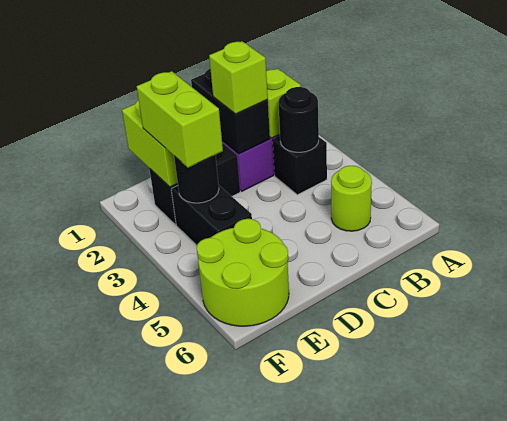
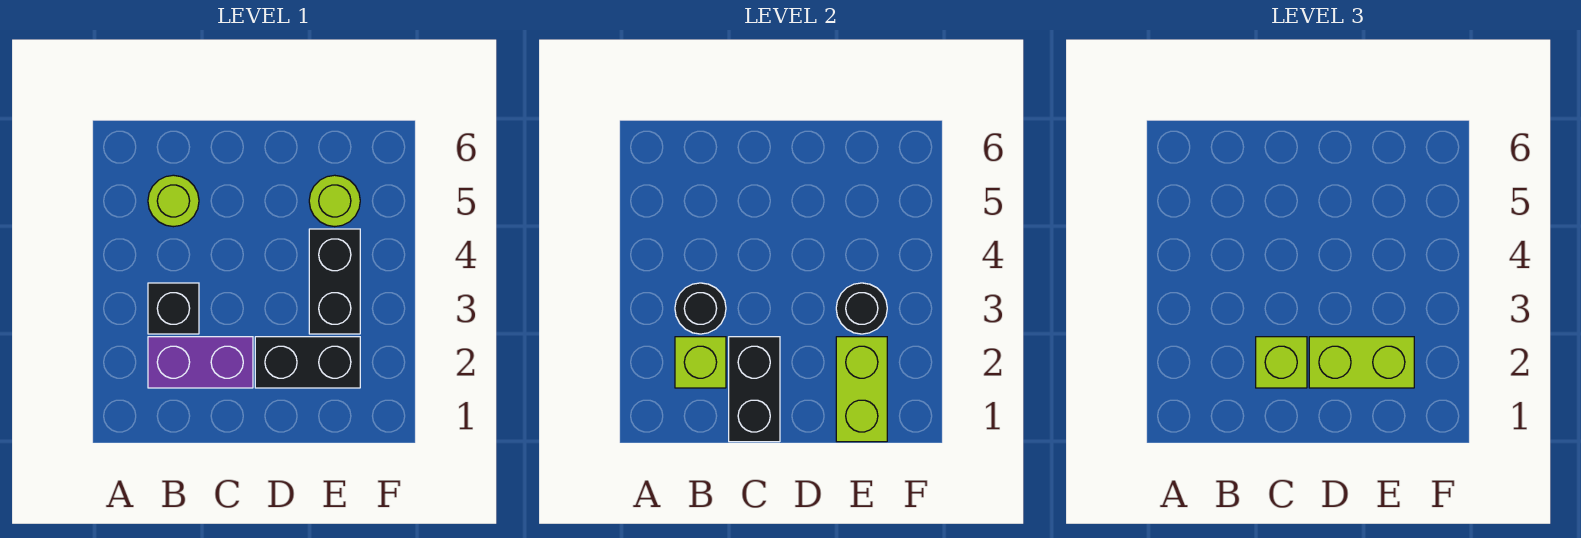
lime 1x2 brick [137,71,223,168] -> lime 1x2 brick turned to [1309,337,1414,388]
lime 2x2 round brick [197,219,289,326] -> lime 1x1 round brick [309,175,360,227]

